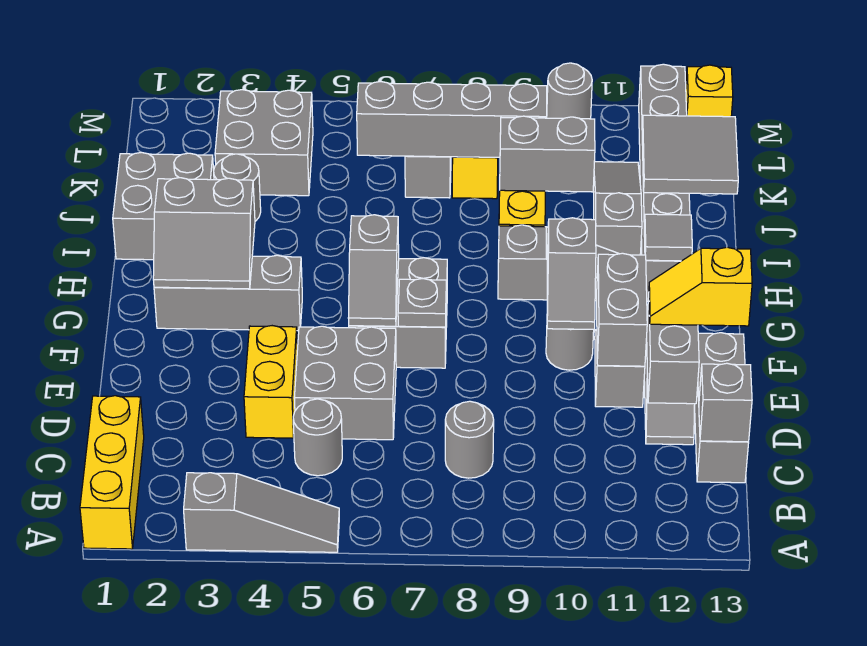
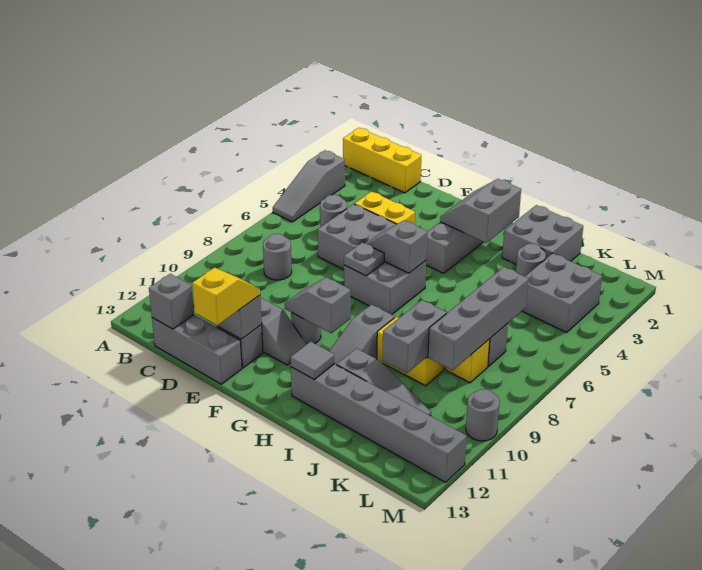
grey 1x2 brick [597,253,647,366] -> none
grey 2x2 tile [642,115,738,194] -> none
yellow 1x1 brick [686,65,733,117] -> none

